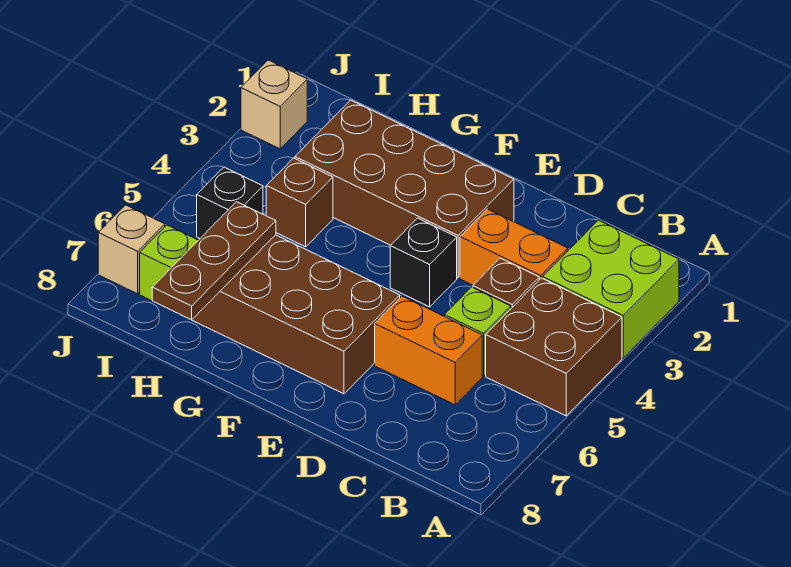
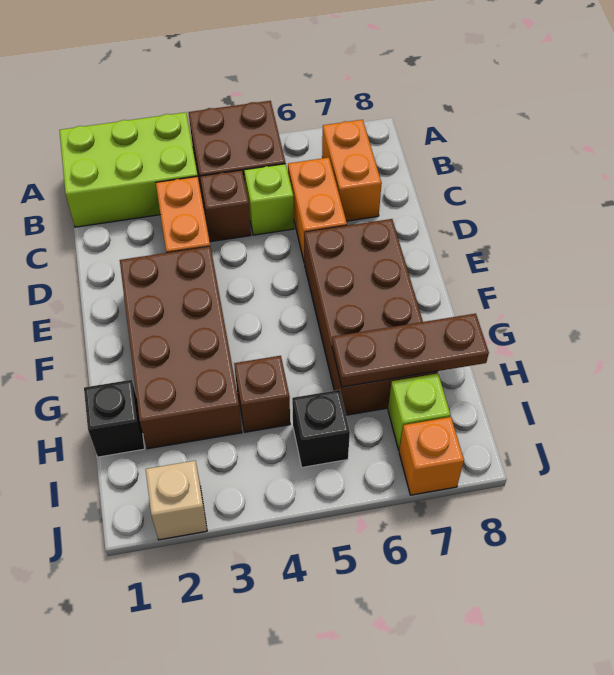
lime 2x2 brick [543,220,679,358] -> lime 2x3 brick [59,112,198,227]
none -> orange 1x2 brick [322,120,382,221]
black 1x1 brick [390,218,457,307] -> black 1x1 brick moved to [84,380,145,457]
tan 1x1 brick [98,205,165,294] -> orange 1x1 brick [399,417,464,495]

